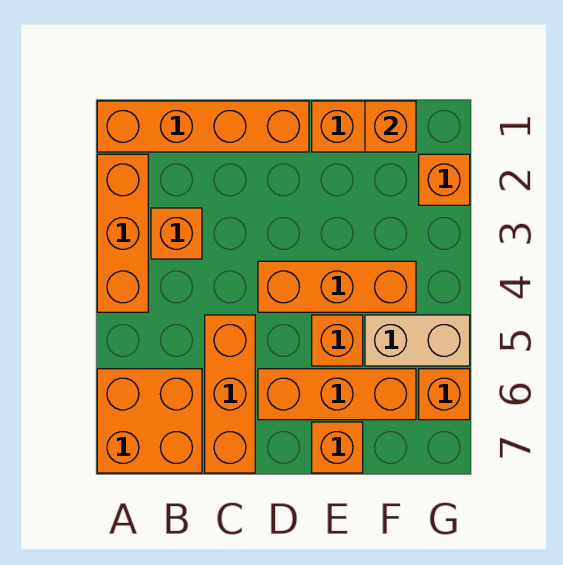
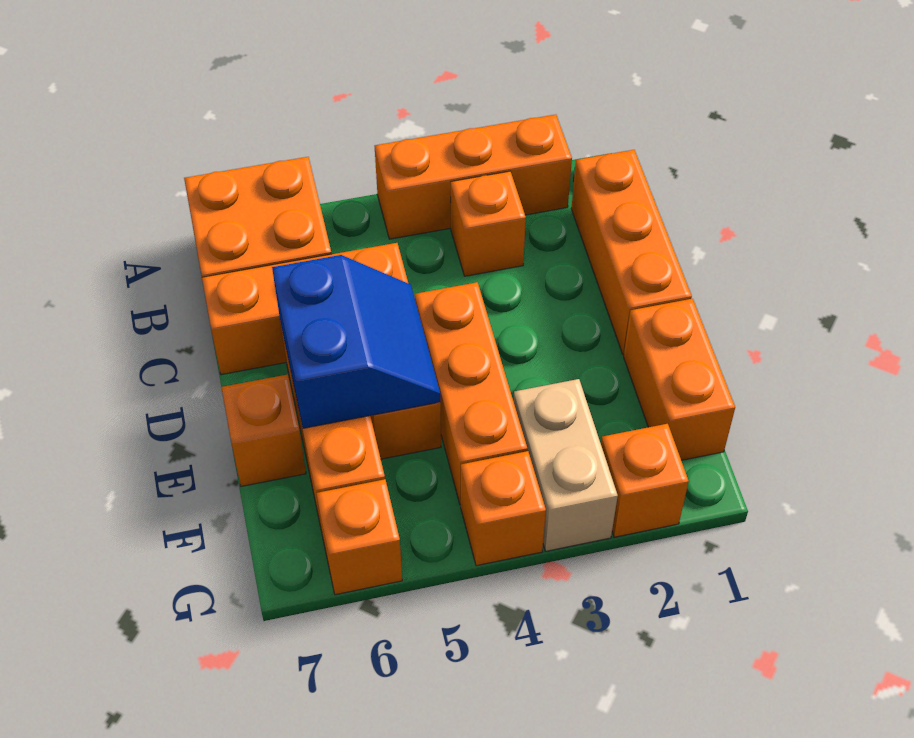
orange 1x4 brick [97,101,309,152] -> orange 1x3 brick [571,150,692,354]
none -> blue 2x2 slope [272,255,440,428]
orange 1x1 brick [365,101,416,152] -> orange 1x1 brick moved to [461,451,546,566]
tan 1x2 brick [365,315,470,366] -> tan 1x2 brick moved to [513,379,618,551]

